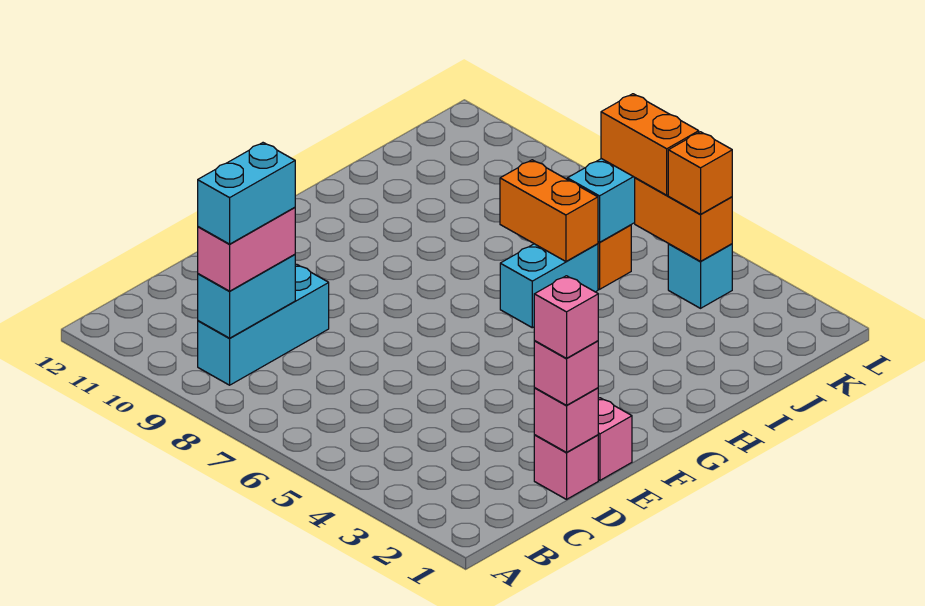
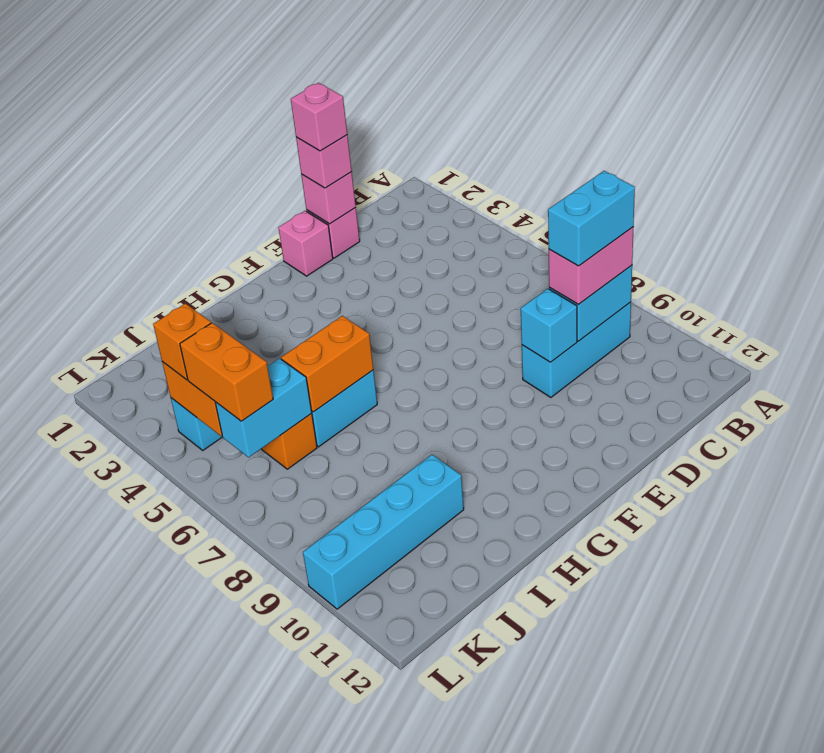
none -> cyan 1x1 brick [521,289,577,362]
orange 1x2 brick [500,160,598,261] -> orange 1x2 brick turned to [281,316,373,412]
none -> cyan 1x4 brick [303,455,464,609]

